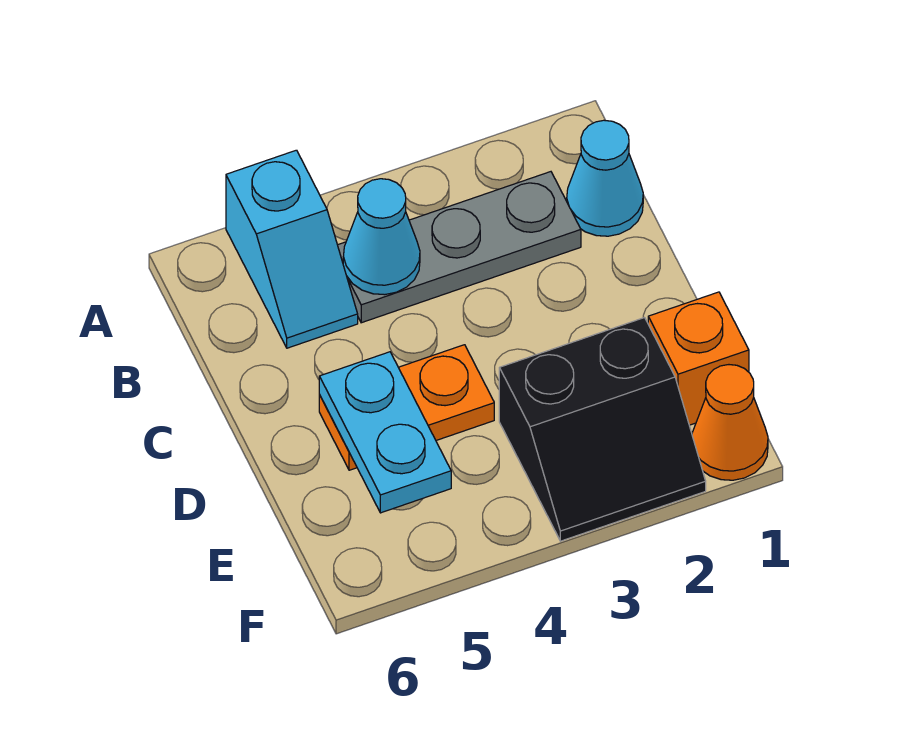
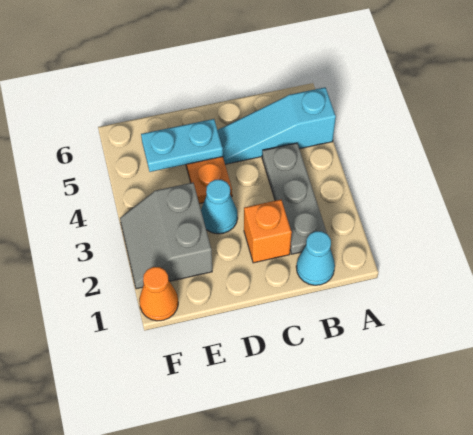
cyan 1x2 slope [226,150,358,348] -> cyan 1x3 slope [218,87,336,164]
cyan 1x1 cone [343,179,420,295] -> cyan 1x1 cone moved to [201,180,238,234]
orange 1x1 brick [648,292,749,425] -> orange 1x1 brick moved to [244,200,292,263]
black 2x2 slope [499,318,706,541] -> grey 2x2 slope [120,183,212,289]

